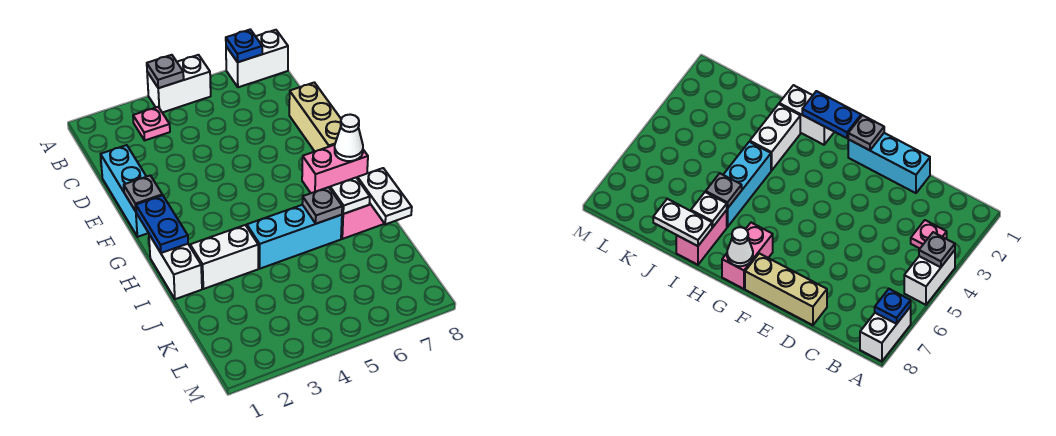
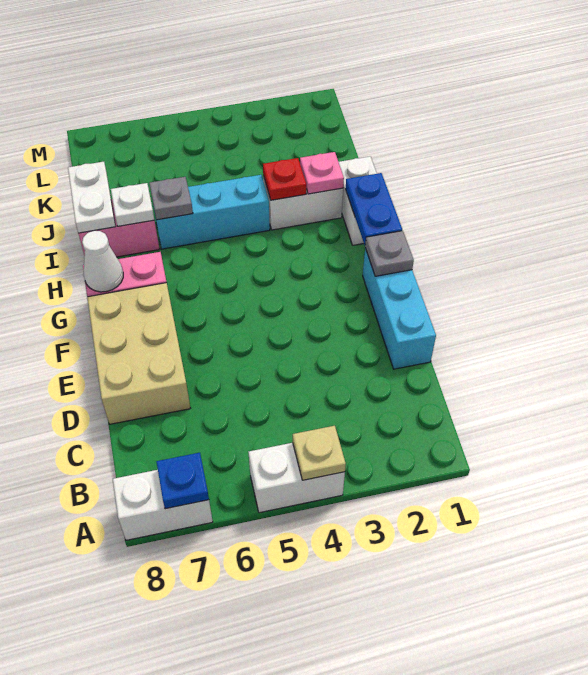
grey 1x1 plate [147,55,184,88] -> tan 1x1 plate [293,426,346,480]
pink 1x1 plate [133,107,170,140] -> pink 1x1 plate moved to [300,152,344,194]
tan 1x3 brick [289,82,341,151] -> tan 2x3 brick [87,283,190,424]
none -> red 1x1 plate [263,158,306,200]

